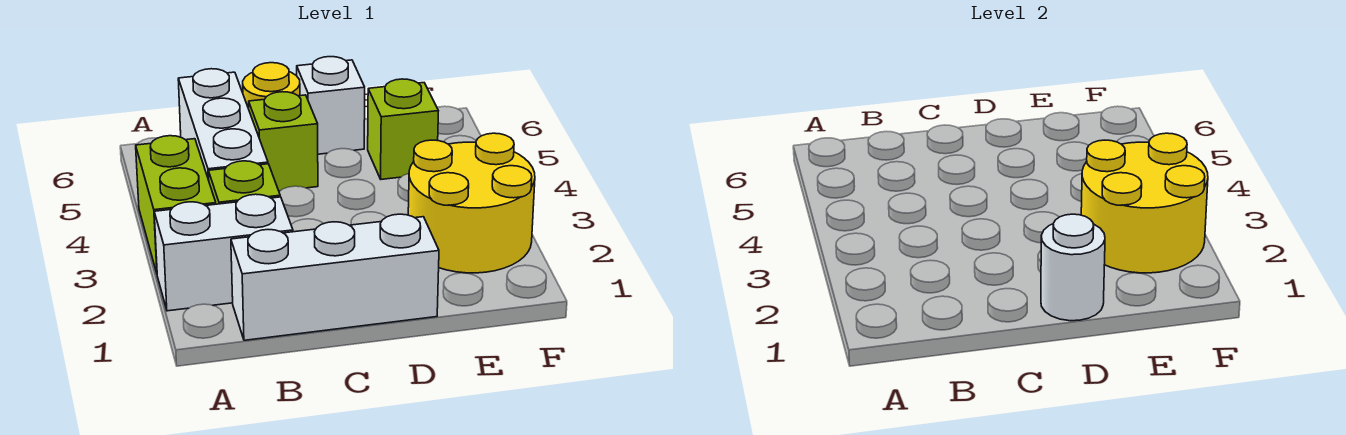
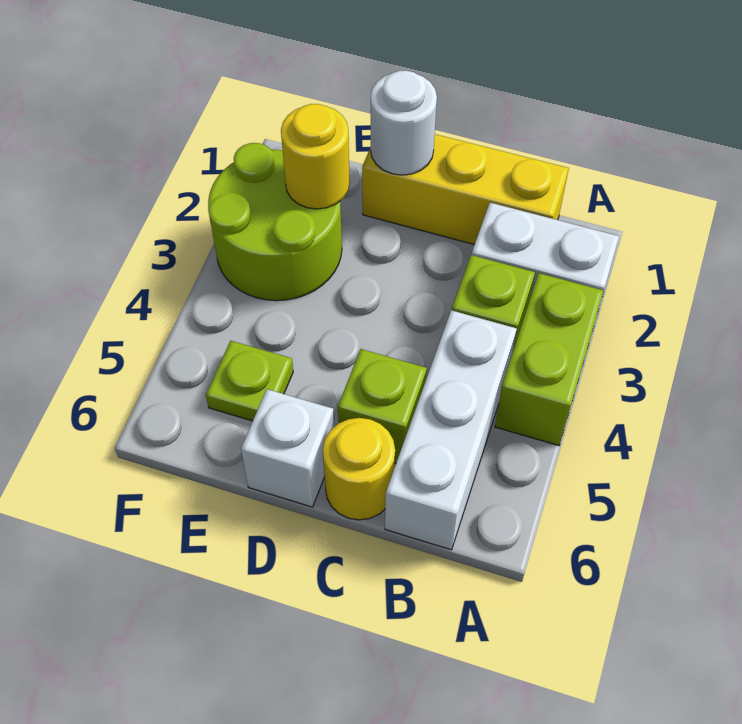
white 1x3 brick [231,214,439,340] -> yellow 1x3 brick [362,134,569,245]
yellow 2x2 round brick [408,133,535,273] -> lime 2x2 round brick [208,143,342,301]
yellow 2x2 round brick [1081,133,1208,273] -> yellow 1x1 round brick [281,104,350,209]
lime 1x1 brick [368,79,438,179] -> lime 1x1 plate [206,341,293,421]

